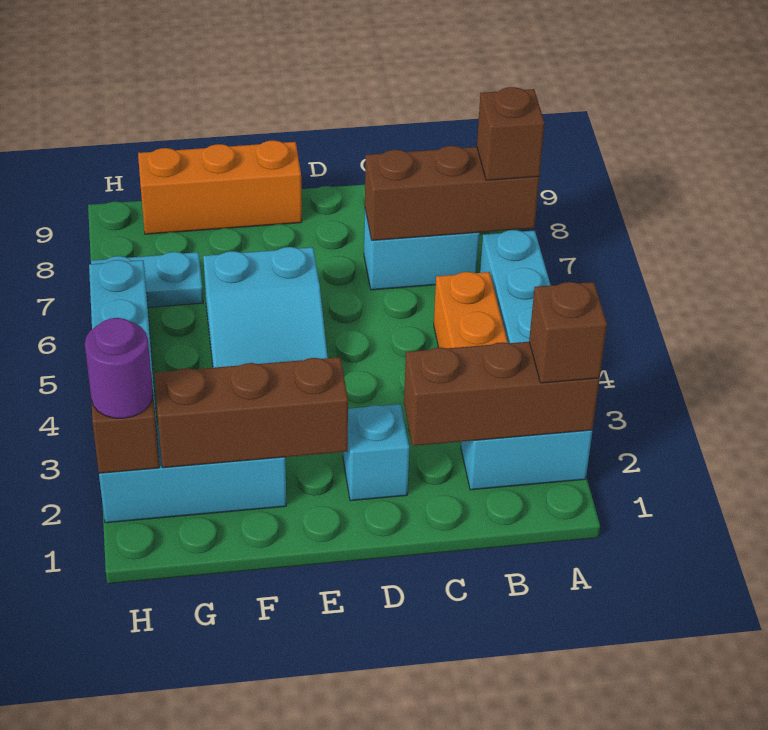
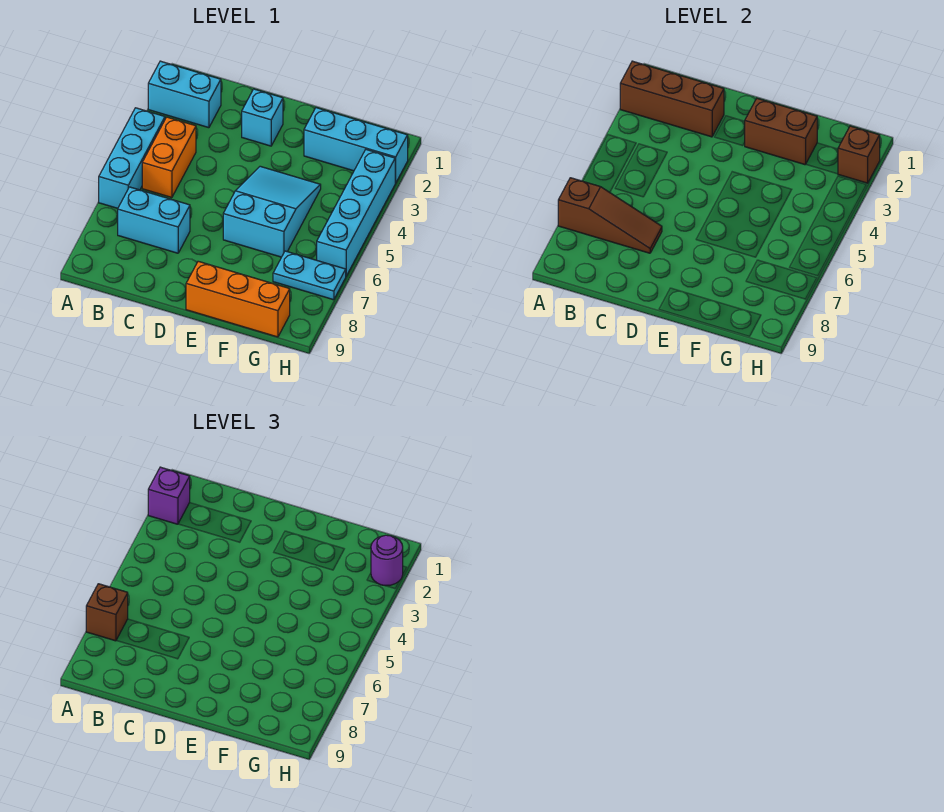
brown 1x1 brick [529,282,607,383] -> purple 1x1 brick [148,467,190,524]
brown 1x3 brick [365,146,539,240] -> brown 1x3 slope [558,178,662,253]
brown 1x3 brick [155,357,348,468] -> brown 1x2 brick [745,98,817,165]

